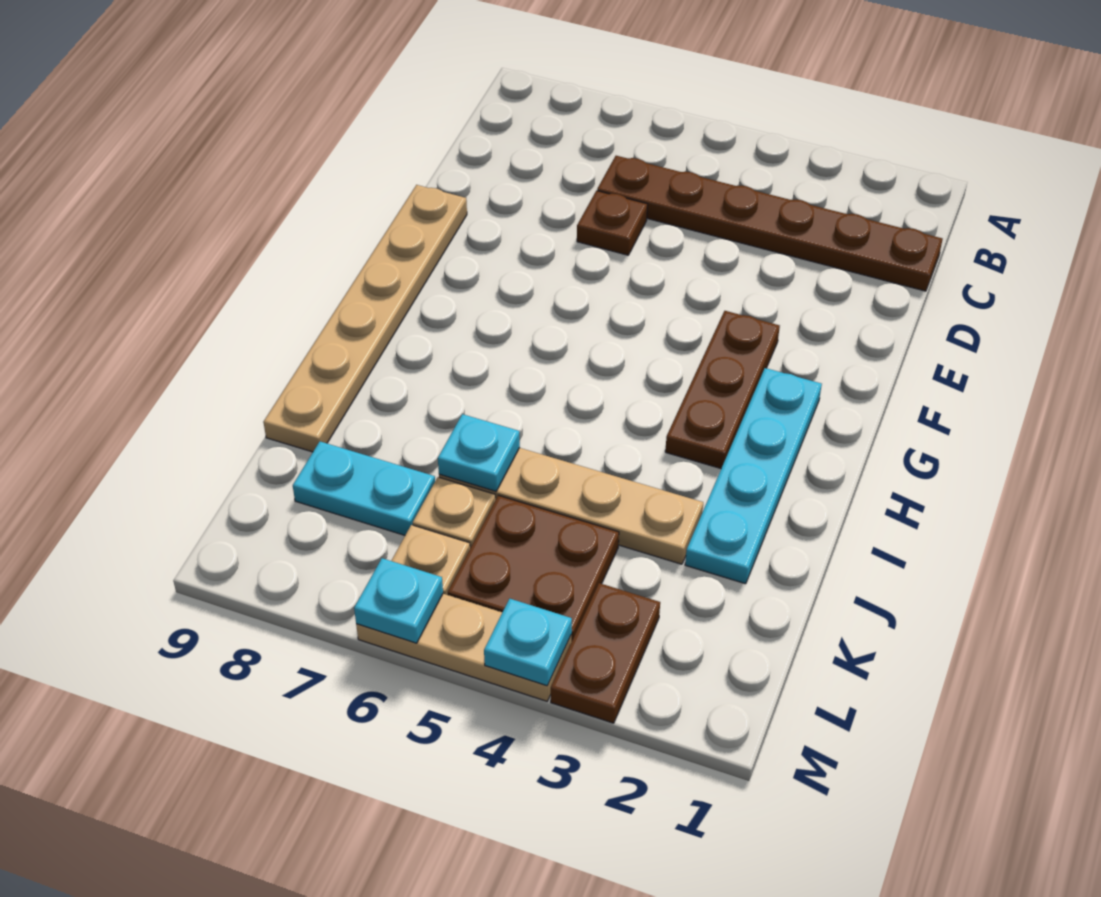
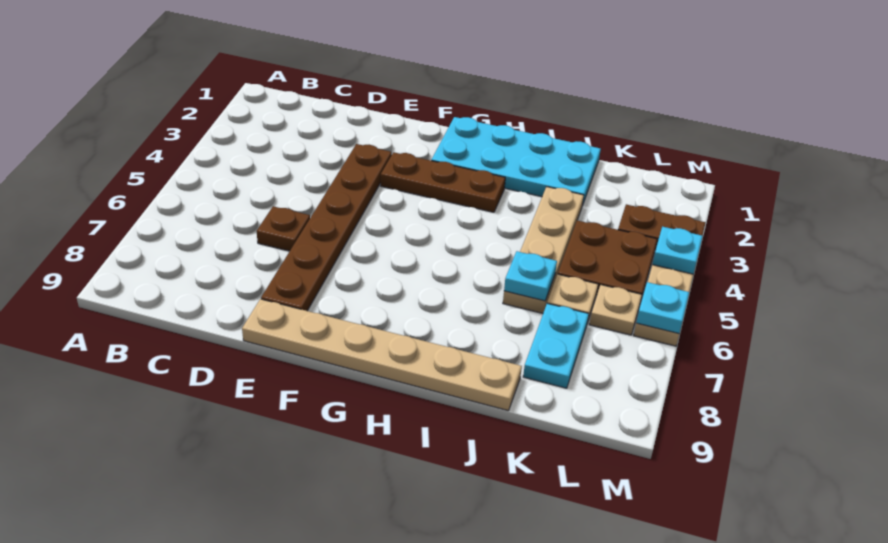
brown 1x6 plate [597,156,943,291] -> brown 1x6 plate moved to [261,144,392,311]
cyan 1x4 plate [685,368,822,584] -> cyan 2x4 plate [431,117,601,206]

